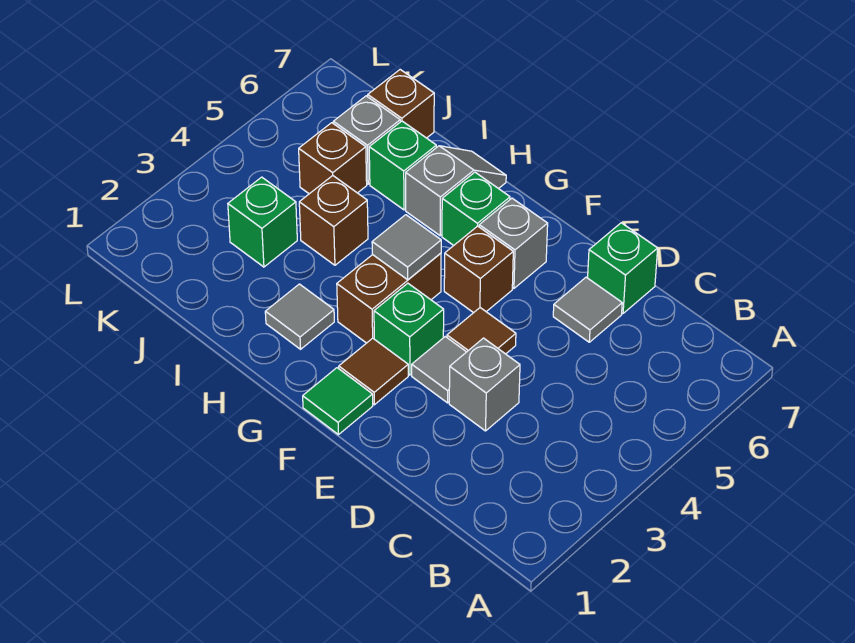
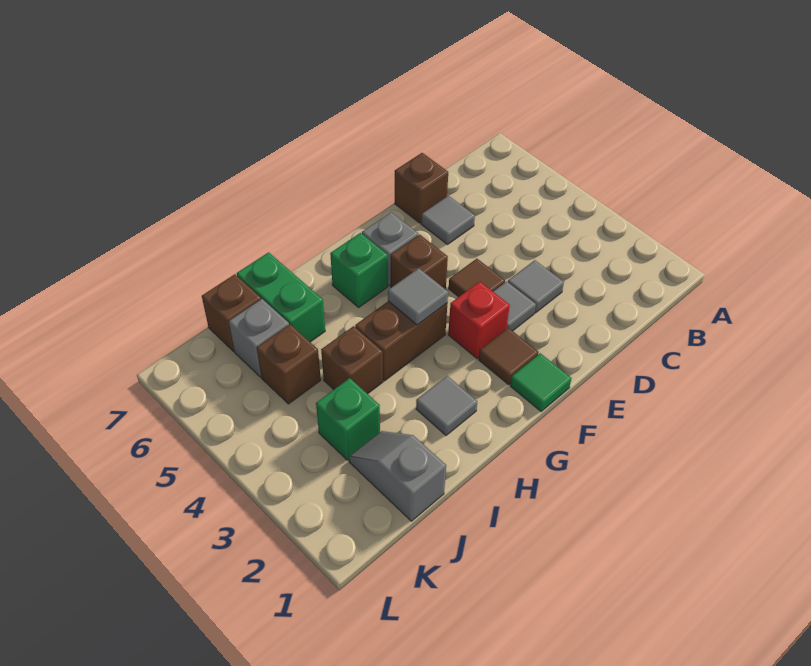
grey 1x1 brick [449,338,520,431] -> grey 1x1 tile [508,260,564,313]
green 1x1 brick [588,223,658,313] -> brown 1x1 brick [395,153,448,223]
green 1x1 brick [374,283,444,375] -> red 1x1 brick [448,282,510,359]
brown 1x2 brick [337,253,441,343] -> brown 1x2 brick turned to [355,301,447,381]
grey 1x2 slope [406,146,506,236] -> grey 1x2 slope moved to [349,431,446,521]
green 1x1 brick [369,121,436,210] -> green 1x2 brick [237,252,325,342]

